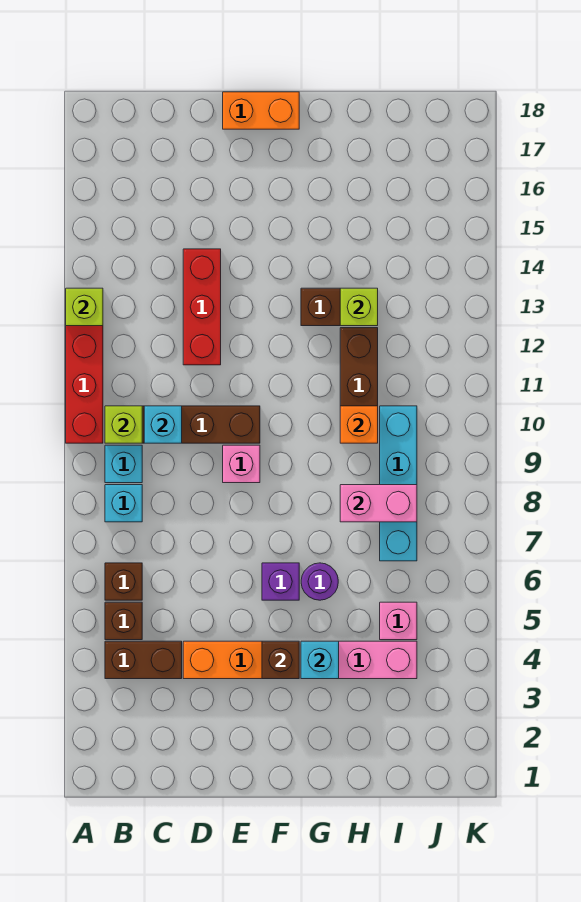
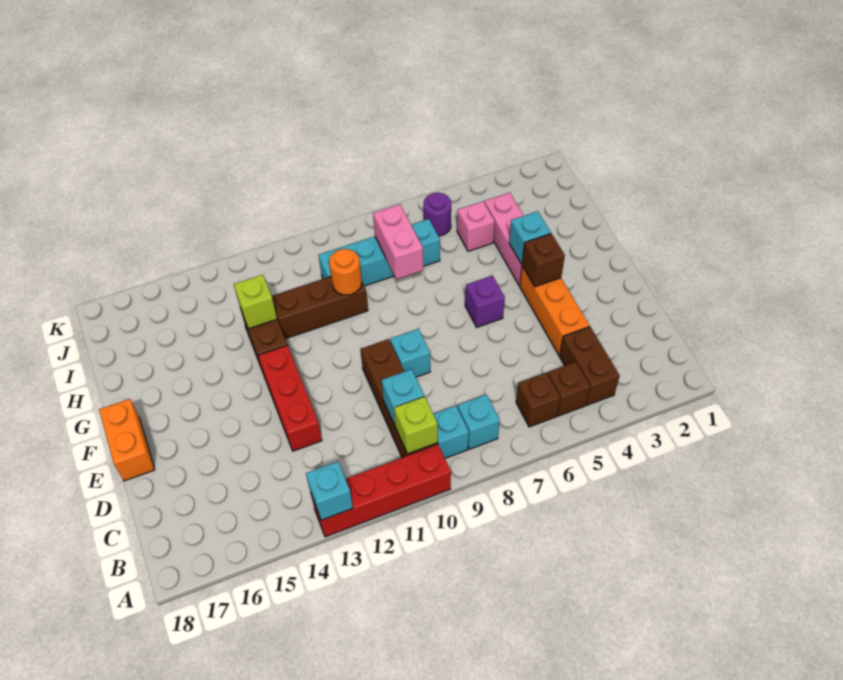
lime 1x1 brick [66,288,103,326] -> cyan 1x1 brick [306,462,353,520]
red 1x3 brick [183,249,221,365] -> red 1x3 brick turned to [258,345,322,451]
pink 1x1 brick [223,445,260,483] -> cyan 1x1 brick [390,329,430,377]
purple 1x1 round brick [301,563,338,600] -> purple 1x1 round brick moved to [423,193,451,236]
orange 1x1 brick [340,406,378,443] -> orange 1x1 round brick [329,249,362,295]

